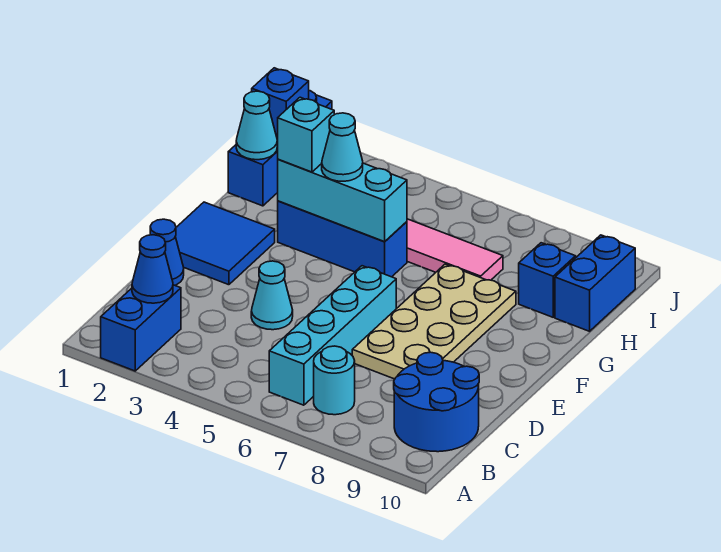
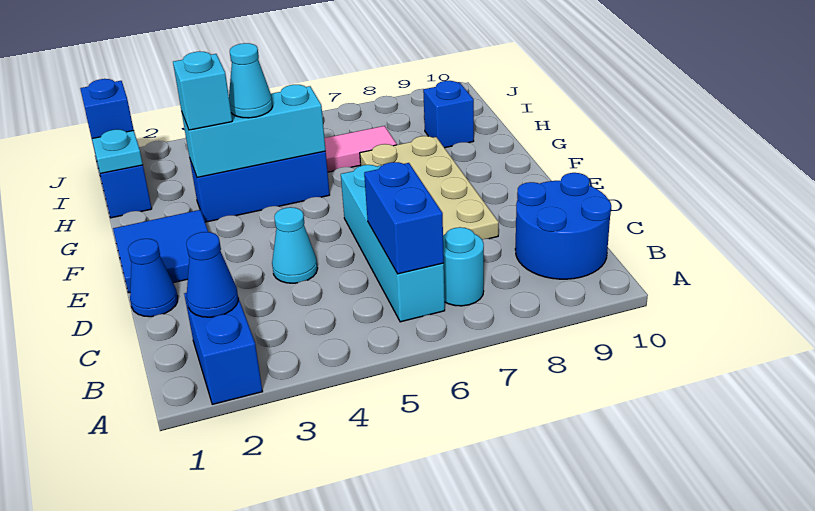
cyan 1x1 cone [236,91,277,160] -> cyan 1x1 plate [92,129,143,174]
blue 1x2 brick [555,235,635,331] -> blue 1x2 brick moved to [364,162,444,274]

